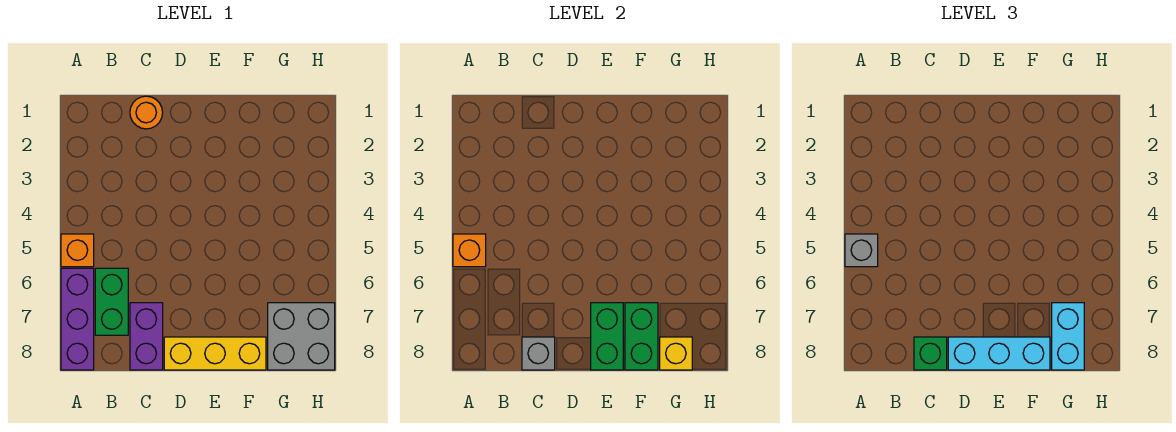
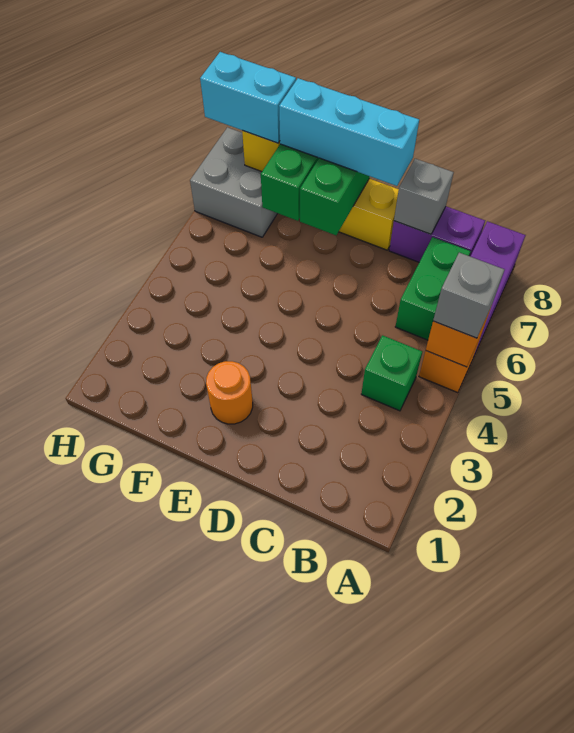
orange 1x1 round brick [130,96,163,129] -> orange 1x1 round brick moved to [206,361,253,424]
purple 1x2 brick [130,303,163,370] -> purple 1x2 brick turned to [389,206,485,262]
green 1x1 brick [914,337,947,370] -> green 1x1 brick moved to [361,335,422,411]
cyan 1x2 brick [1052,303,1084,370] -> cyan 1x2 brick turned to [200,52,296,143]

